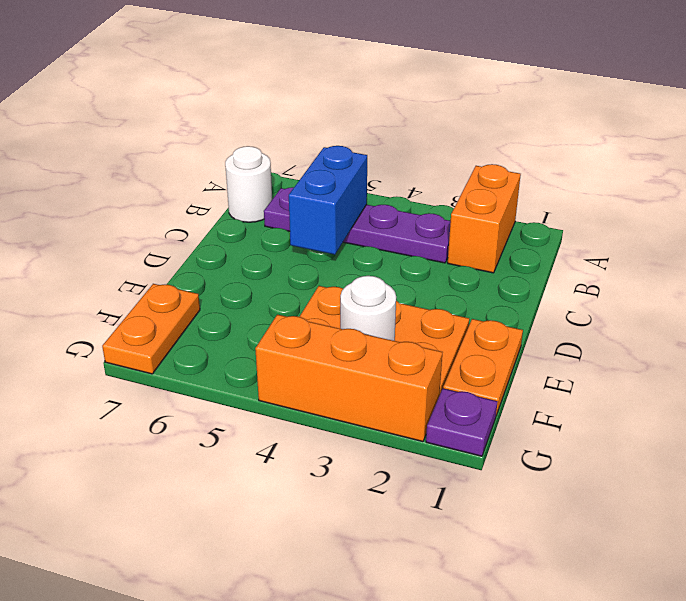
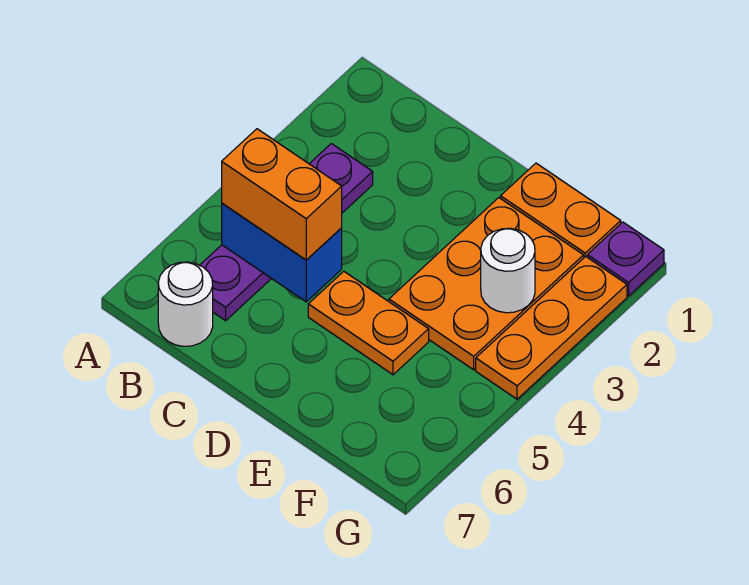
orange 1x2 brick [448,164,521,273] -> orange 1x2 brick moved to [222,129,342,260]
orange 1x2 plate [102,284,200,374] -> orange 1x2 plate moved to [308,271,429,375]
orange 1x3 brick [255,315,442,442] -> orange 1x3 plate [476,256,627,399]

